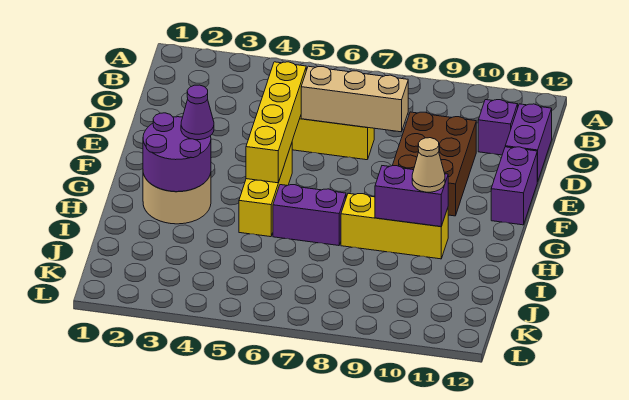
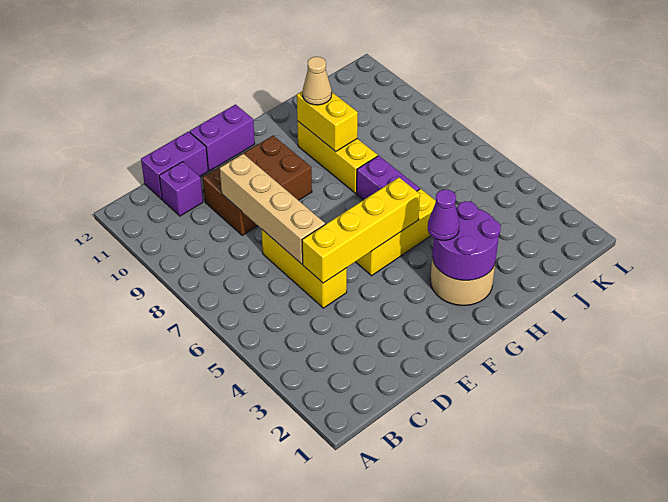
tan 1x3 brick [301,66,408,132] -> tan 1x4 brick [220,154,325,264]
purple 1x2 brick [375,166,448,227] -> yellow 1x2 brick [297,91,358,152]

